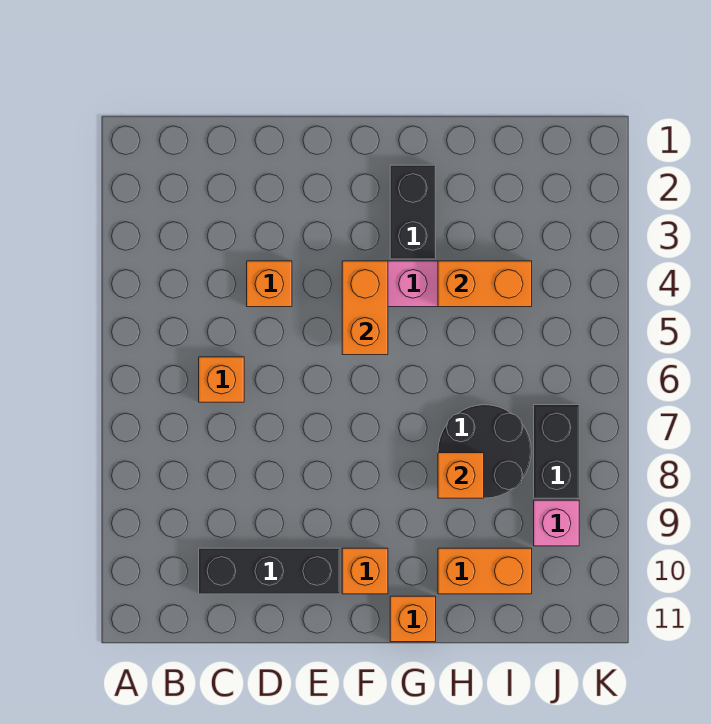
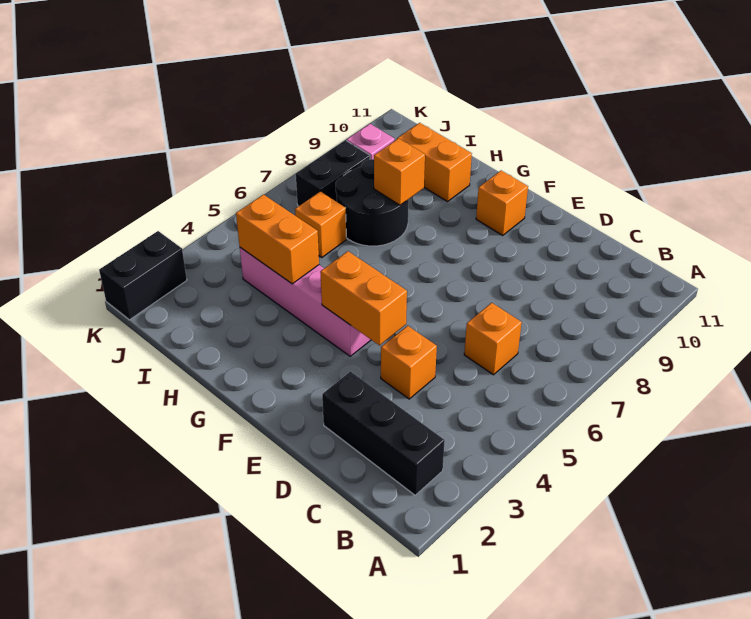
black 1x3 brick [199,548,340,594] -> black 1x3 brick moved to [322,371,445,495]
orange 1x2 brick [342,261,388,355] -> orange 1x2 brick turned to [320,251,407,345]
black 1x2 brick [390,165,436,259] -> black 1x2 brick moved to [99,231,187,320]
orange 1x1 brick [390,596,436,642] -> orange 1x1 brick moved to [295,191,346,257]

